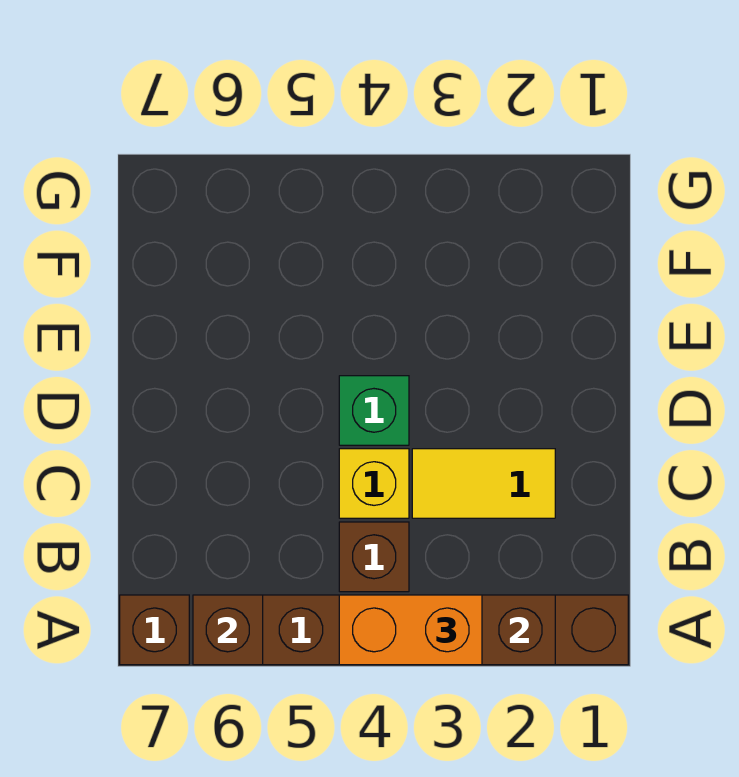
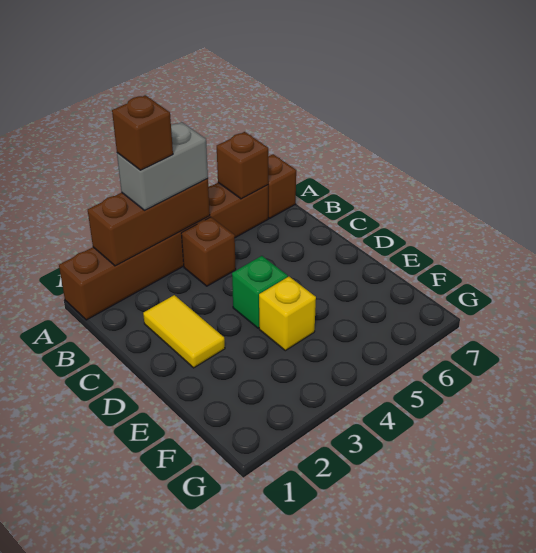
orange 1x2 brick [339,595,482,665] -> grey 1x2 brick [117,122,208,210]
none -> brown 1x1 brick [112,95,173,170]
yellow 1x2 tile [412,449,555,518] -> yellow 1x2 tile turned to [143,295,225,368]
yellow 1x1 brick [339,449,409,518] -> yellow 1x1 brick moved to [259,277,316,351]

